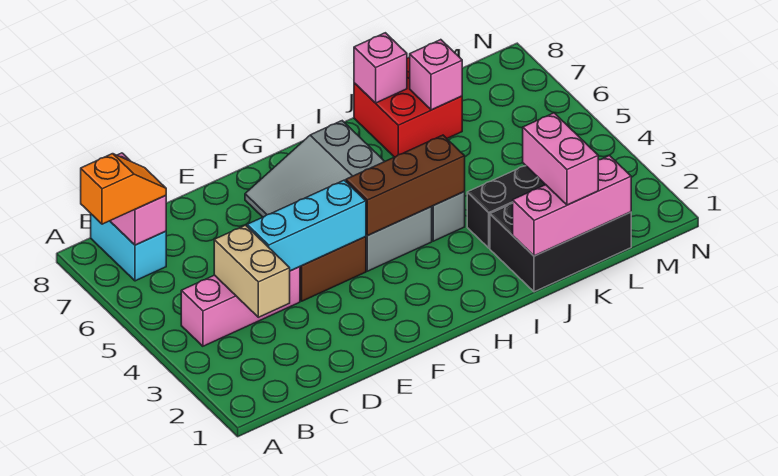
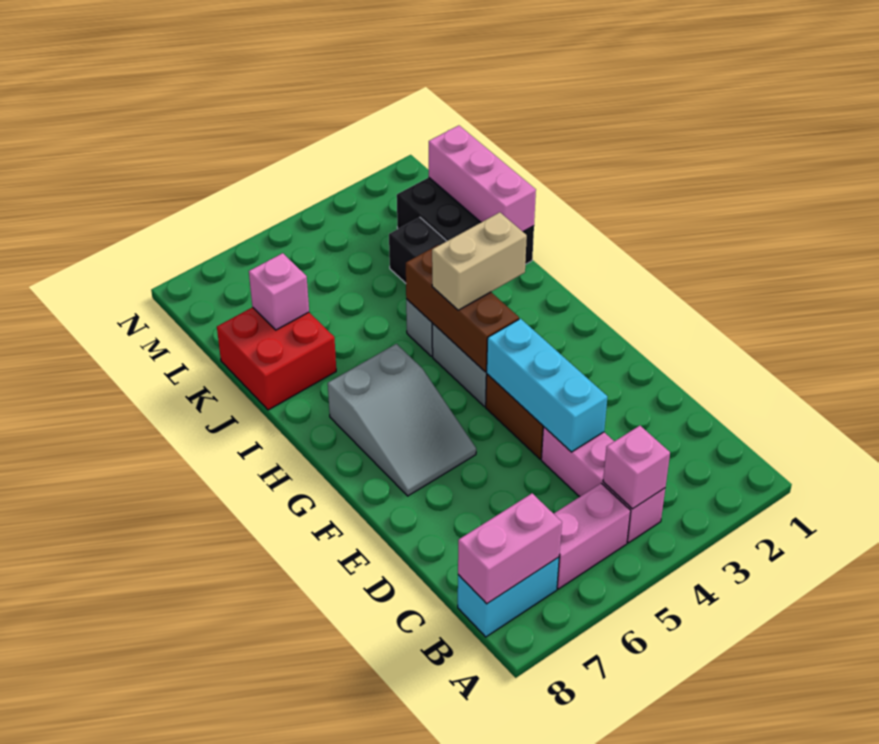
orange 1x2 slope [81,154,166,224] -> none
tan 1x2 brick [214,225,290,317] -> tan 1x2 brick moved to [432,212,527,310]
pink 1x1 brick [354,33,407,103] -> pink 1x1 brick moved to [603,426,670,509]
pink 1x2 brick [523,113,598,205] -> pink 1x2 brick moved to [554,483,631,589]

